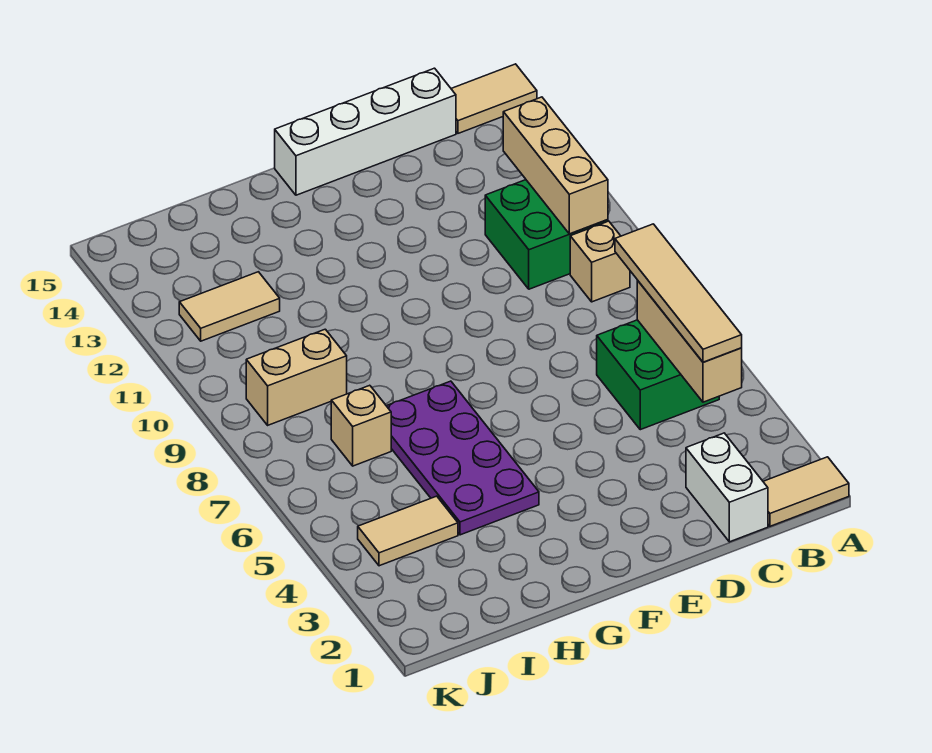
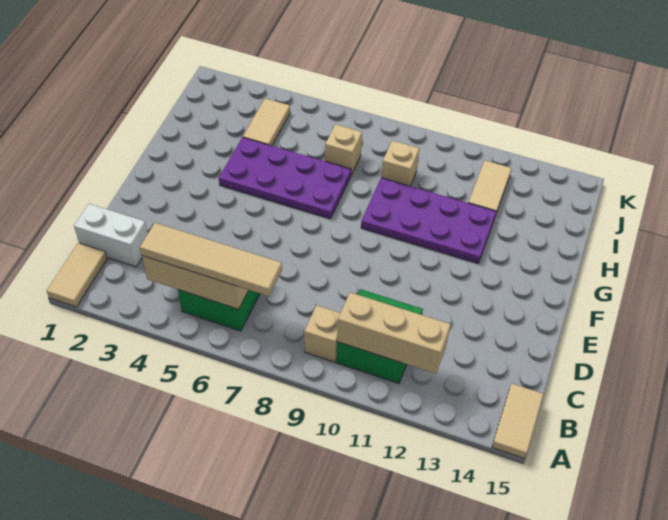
white 1x4 brick [275,68,456,195] -> none
none -> purple 2x4 plate [361,178,496,264]
tan 1x2 brick [246,329,347,425] -> tan 1x1 brick [381,141,419,186]

